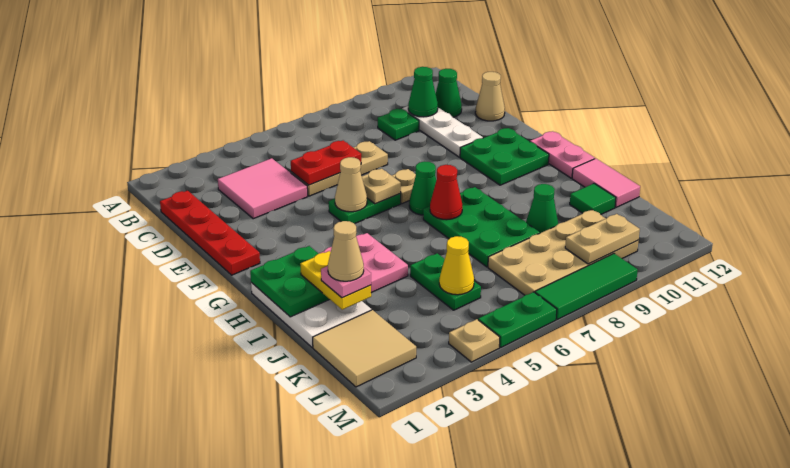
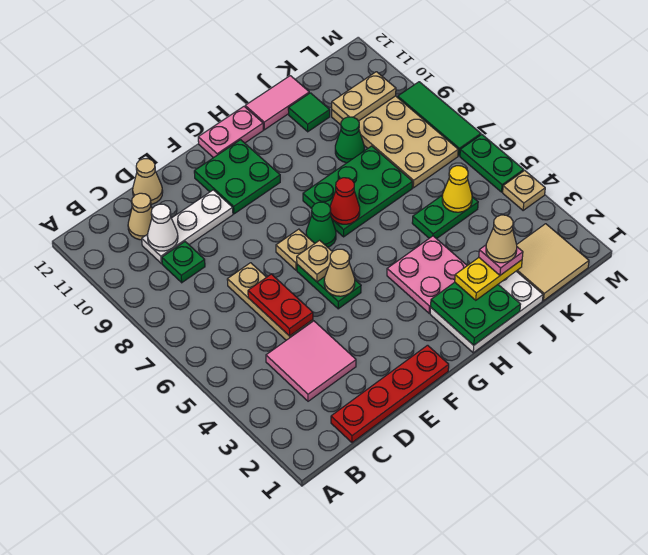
green 1x1 cone [408,67,438,117] -> white 1x1 cone [147,204,178,251]
green 1x1 cone [436,69,462,117] -> tan 1x1 cone [128,193,152,240]
tan 1x2 plate [565,214,640,264] -> tan 1x2 plate turned to [332,72,396,121]

